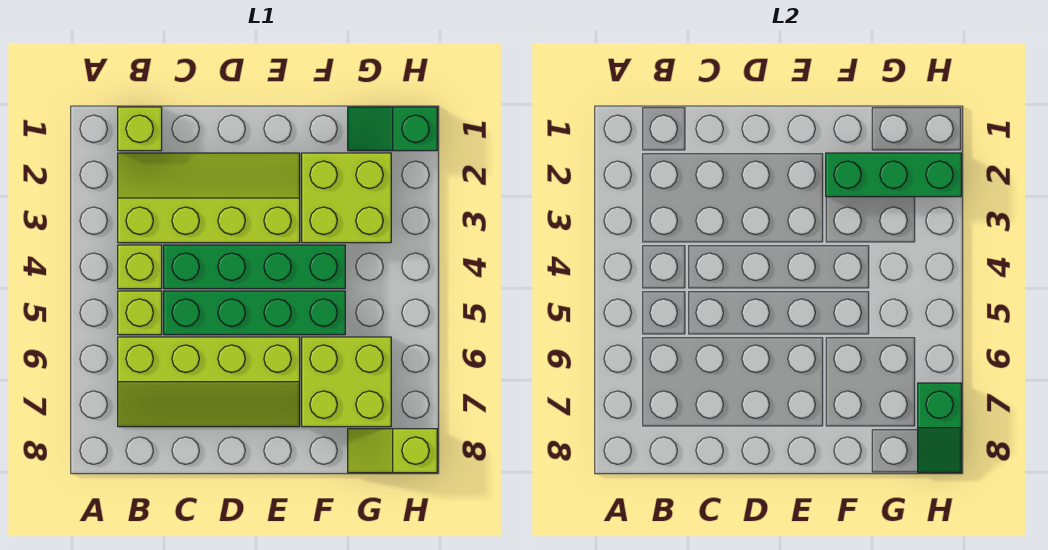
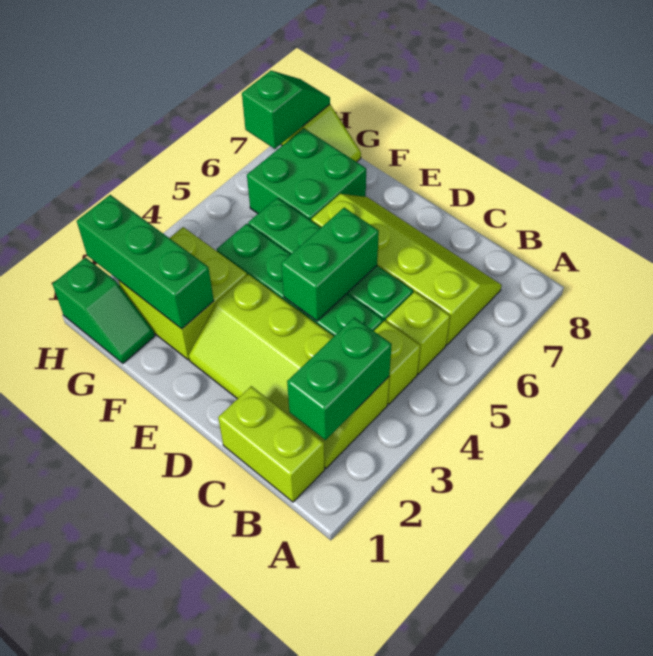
lime 1x1 brick [118,107,162,151] -> lime 1x2 brick [218,386,325,502]
none -> green 1x2 brick [287,317,392,440]
none -> green 1x2 brick [281,208,379,321]
lime 2x2 brick [302,337,391,427] -> green 2x2 brick [247,128,366,221]

